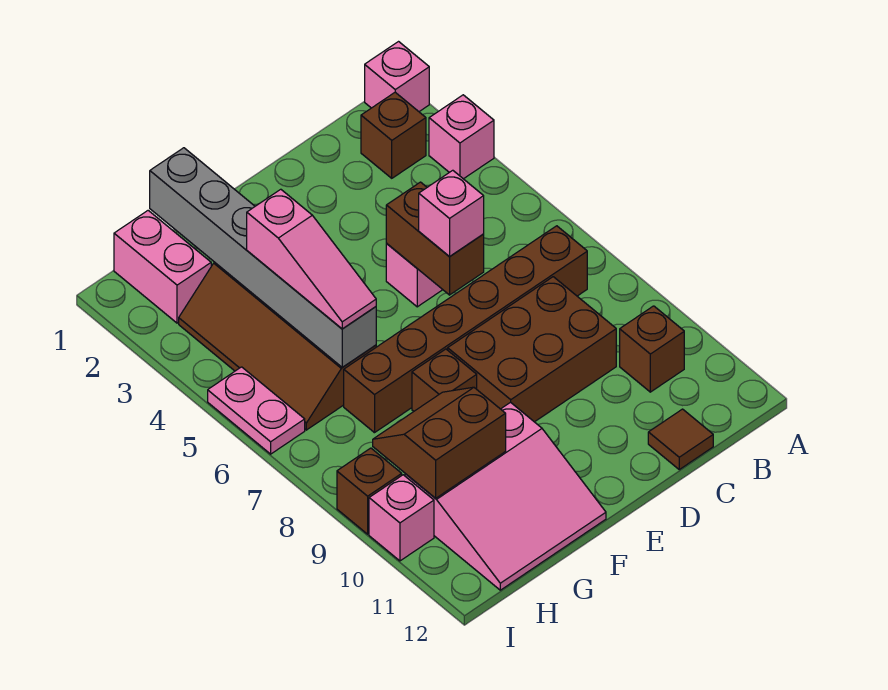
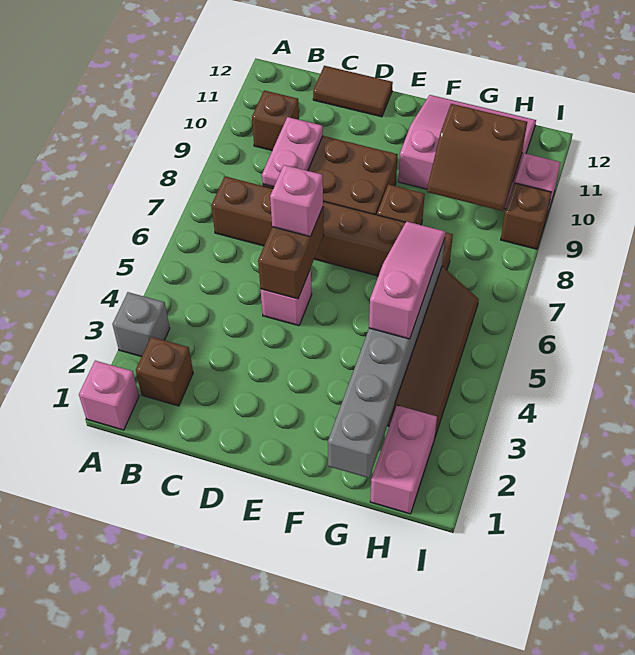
pink 1x1 brick [429,95,494,179] -> grey 1x1 brick [112,292,170,357]
brown 1x1 tile [648,409,713,469] -> brown 1x2 tile [313,66,393,117]
pink 1x2 plate [208,367,305,454] -> pink 1x2 plate moved to [262,117,323,187]

